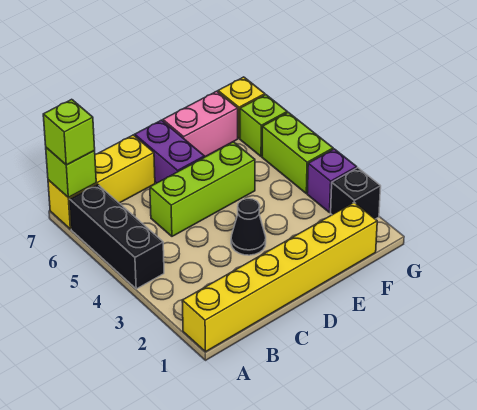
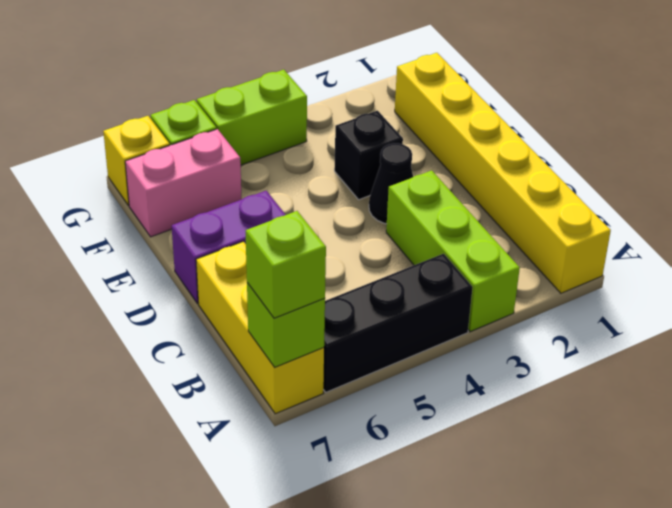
lime 1x3 brick [150,142,255,236] -> lime 1x3 brick moved to [386,170,520,332]
pink 1x2 brick [163,91,238,157] -> pink 1x2 brick turned to [125,129,242,237]
black 1x1 brick [331,168,381,219] -> black 1x1 brick moved to [334,111,403,200]
purple 1x1 brick [307,149,357,212] -> none

